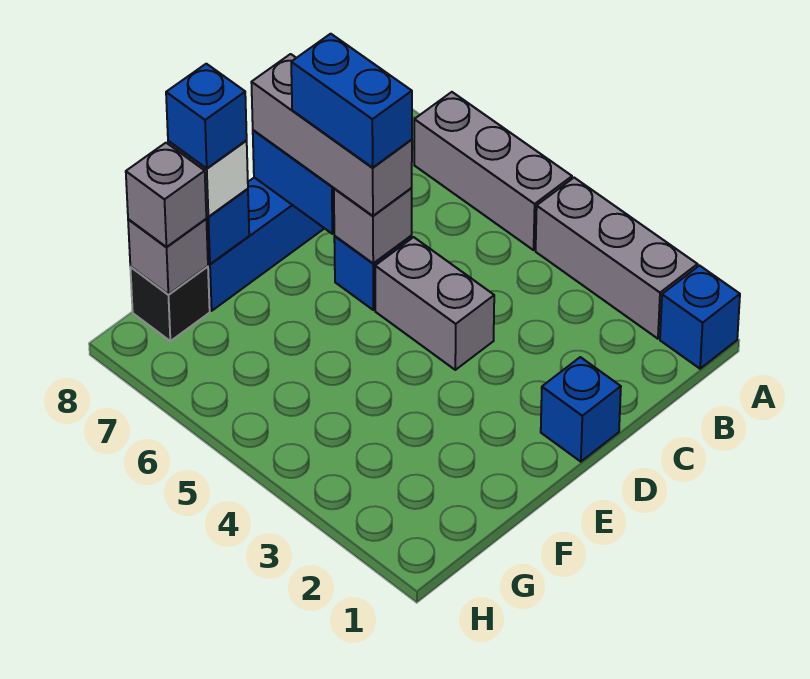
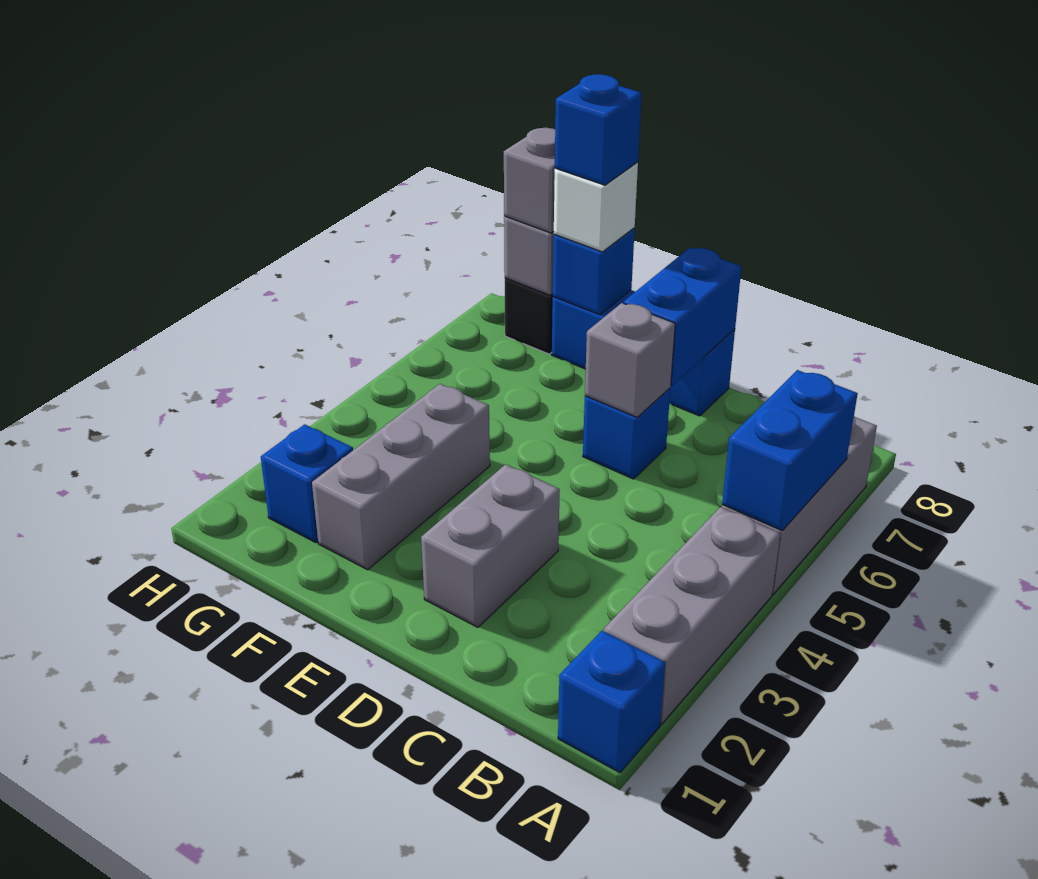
blue 1x1 brick [541,357,621,462] -> blue 1x1 brick moved to [261,424,353,543]
grey 1x2 brick [375,237,494,370] -> grey 1x2 brick moved to [421,464,560,627]
grey 1x3 brick [251,54,412,216] -> grey 1x3 brick moved to [312,384,490,570]
blue 1x2 brick [291,34,412,168] -> blue 1x2 brick moved to [722,370,858,530]

